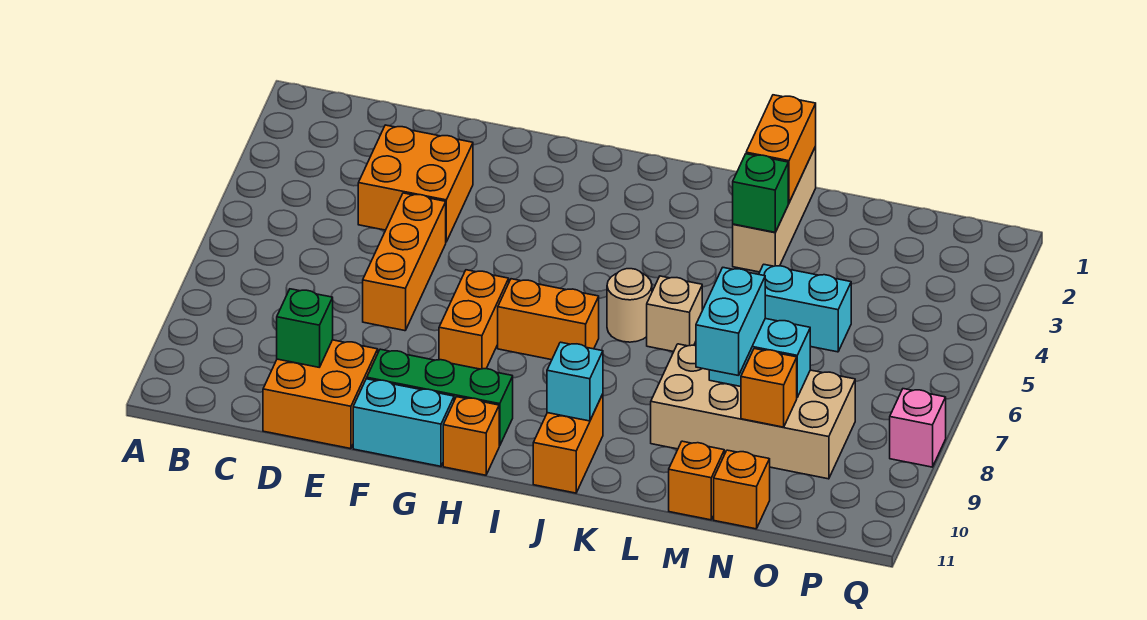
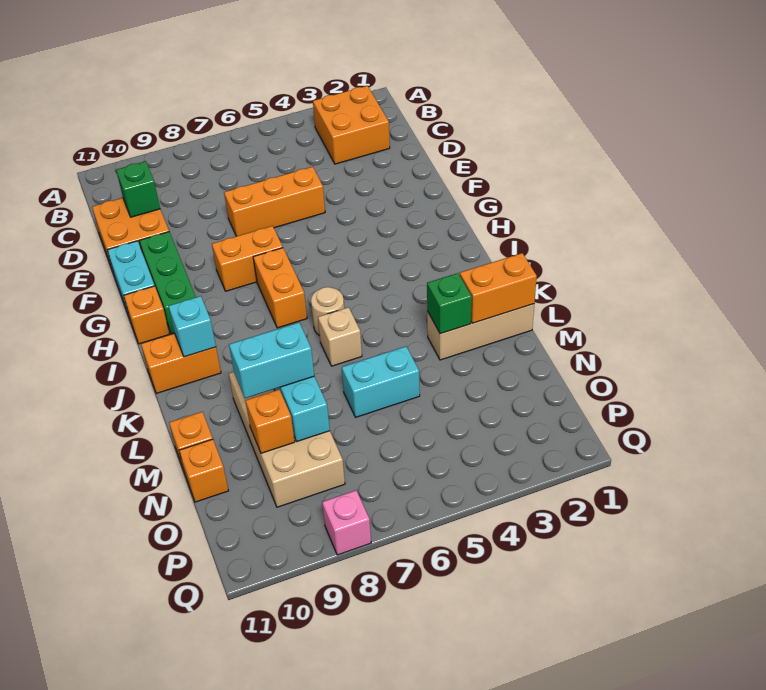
orange 2x2 brick [358,125,473,242] -> orange 2x2 brick moved to [313,86,390,164]
cyan 1x2 brick [759,264,851,352] -> cyan 1x2 brick turned to [342,346,420,417]

